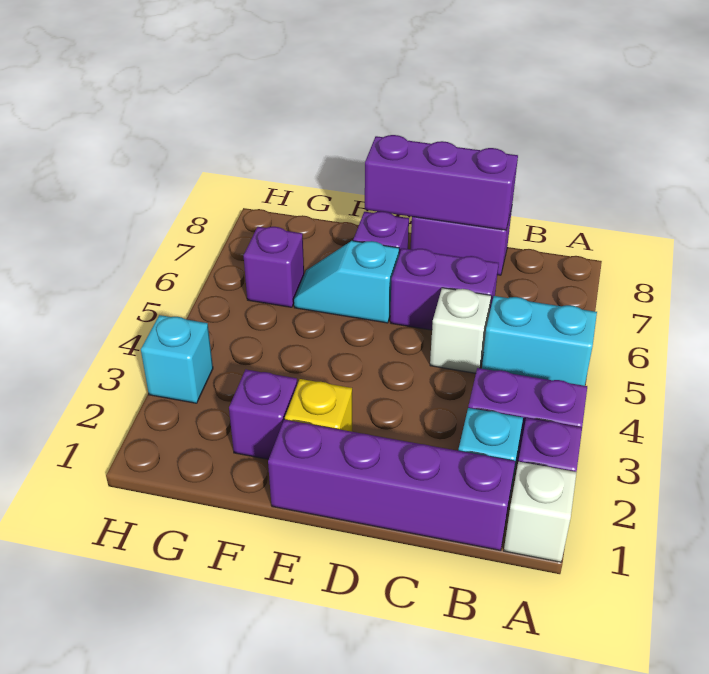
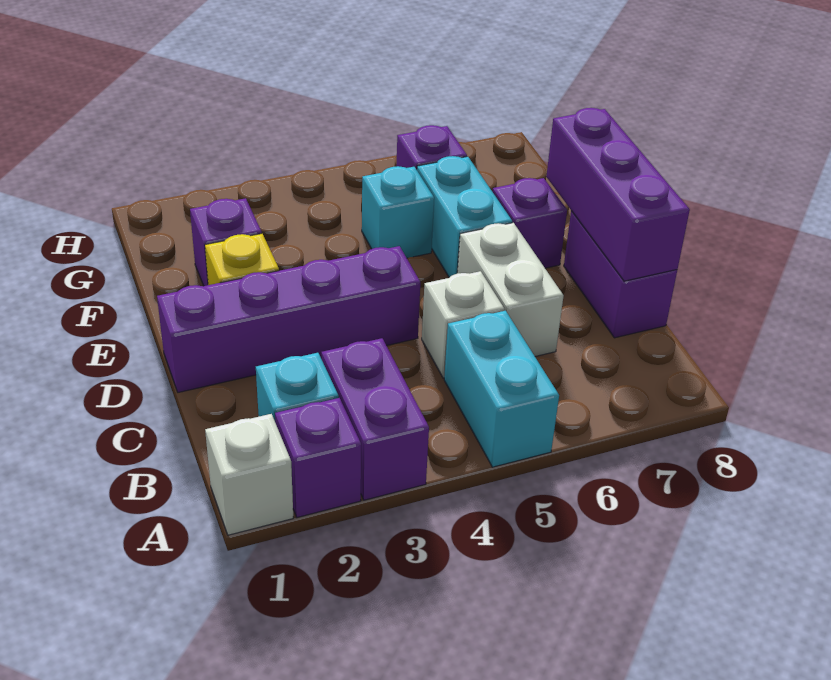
purple 1x4 brick [268,420,515,551] -> purple 1x4 brick turned to [157,246,420,392]
purple 1x2 brick [390,248,499,330] -> white 1x2 brick [457,223,564,356]
cyan 1x2 slope [294,241,399,323] -> cyan 1x2 brick [417,156,512,277]
cyan 1x1 brick [141,315,213,403] -> cyan 1x1 brick moved to [362,166,434,258]

